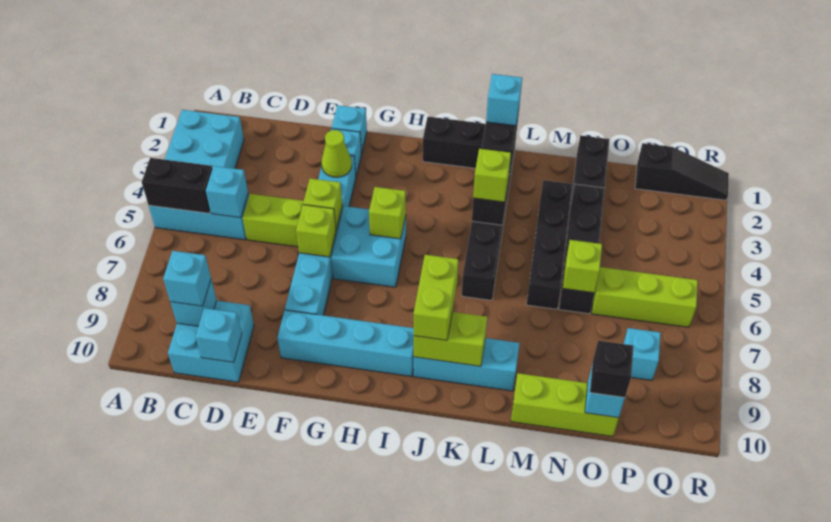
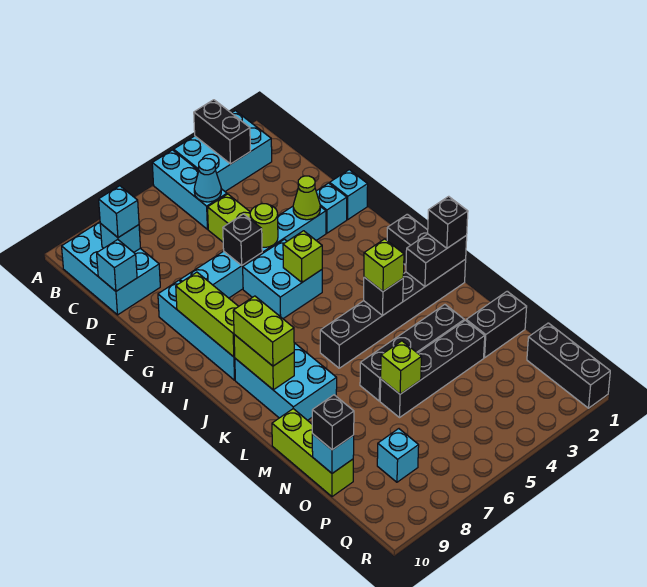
black 1x2 brick [142,158,213,213] -> black 1x2 brick moved to [194,100,251,164]
cyan 1x1 brick [206,166,248,218] -> cyan 1x1 cone [194,158,221,202]
cyan 2x2 brick [168,301,254,382] -> cyan 2x3 brick [62,222,160,315]
lime 1x1 brick [303,178,342,230] -> lime 1x1 round brick [250,204,278,247]
lime 1x1 brick [296,205,336,257] -> black 1x1 brick [223,214,262,265]
lime 1x2 brick [414,255,458,340] -> lime 1x2 brick turned to [233,296,294,366]
cyan 1x3 brick [414,338,520,391] -> cyan 2x3 brick [235,343,337,420]
cyan 1x1 brick [486,74,522,126] -> black 1x1 brick [428,196,468,248]
lime 1x3 brick [592,267,698,327] -> lime 1x3 brick moved to [176,272,239,357]
black 1x3 slope [635,143,729,200] -> black 1x3 brick [527,323,610,408]

